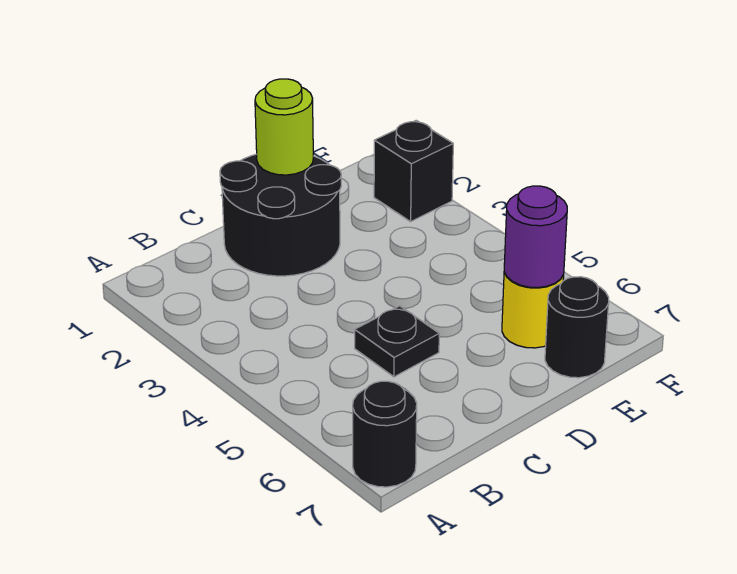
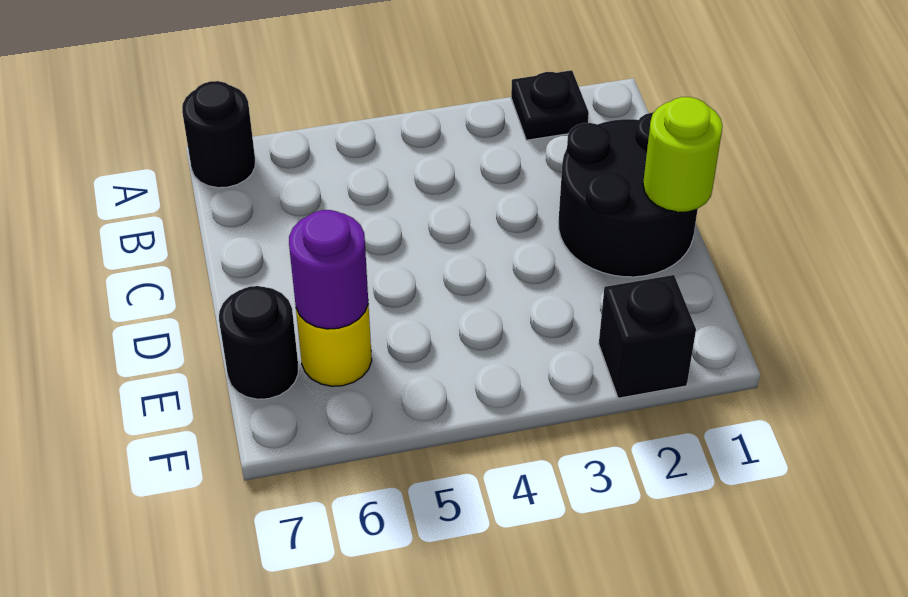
black 1x1 plate [355,306,439,377] -> black 1x1 plate moved to [511,70,589,140]

